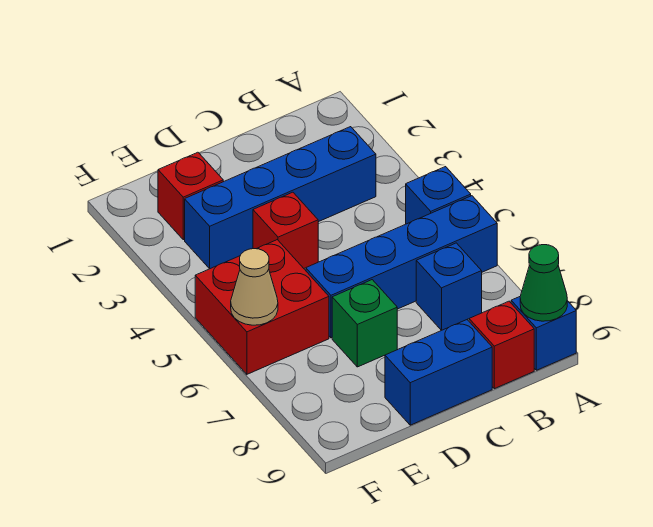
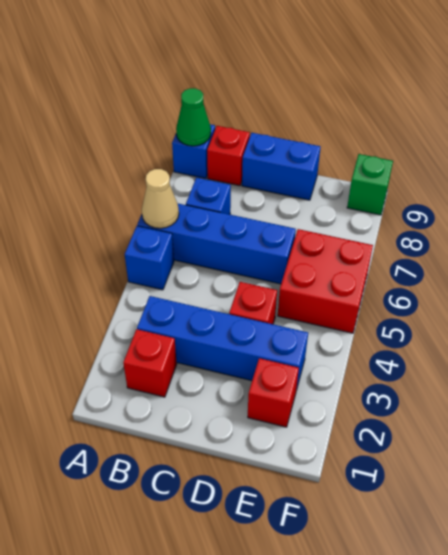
none -> red 1x1 brick [123,329,177,397]
green 1x1 brick [332,280,397,367] -> green 1x1 brick moved to [347,154,393,215]
tan 1x1 cone [231,249,278,325] -> tan 1x1 cone moved to [142,169,179,228]

